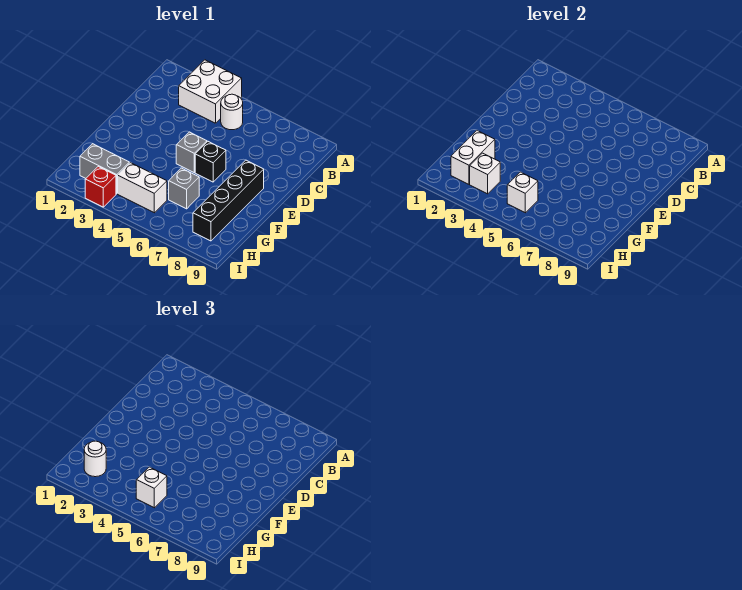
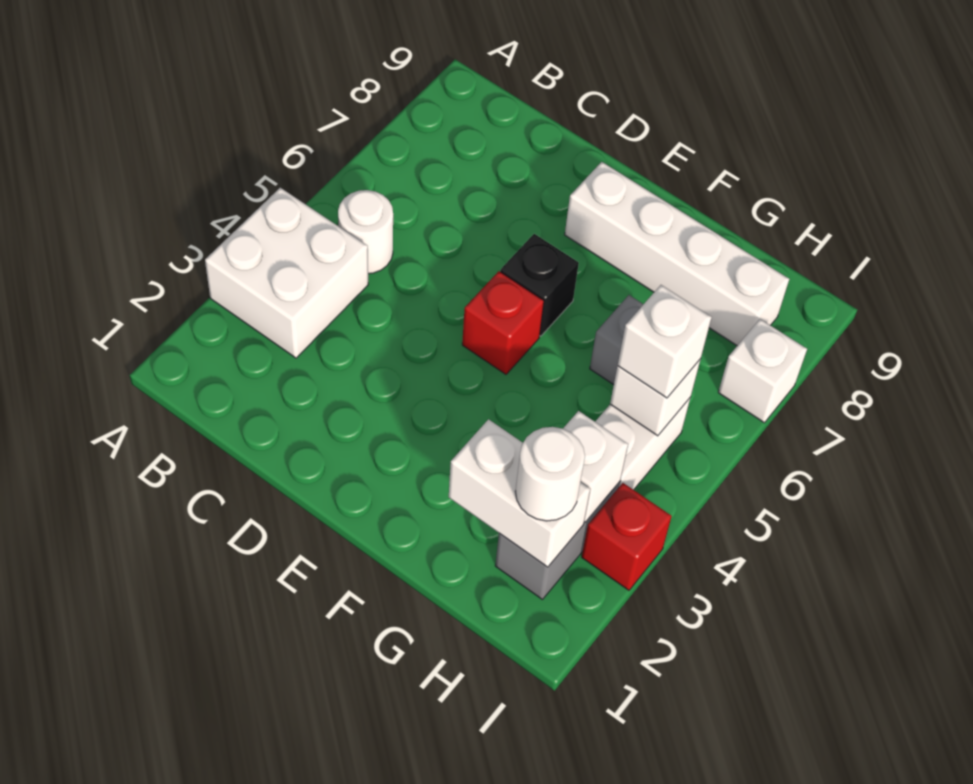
grey 1x1 brick [176,132,207,173] -> red 1x1 brick [462,271,544,374]
black 1x4 brick [193,160,264,241] -> white 1x4 brick [565,162,789,346]
none -> white 1x1 brick [718,319,807,423]

